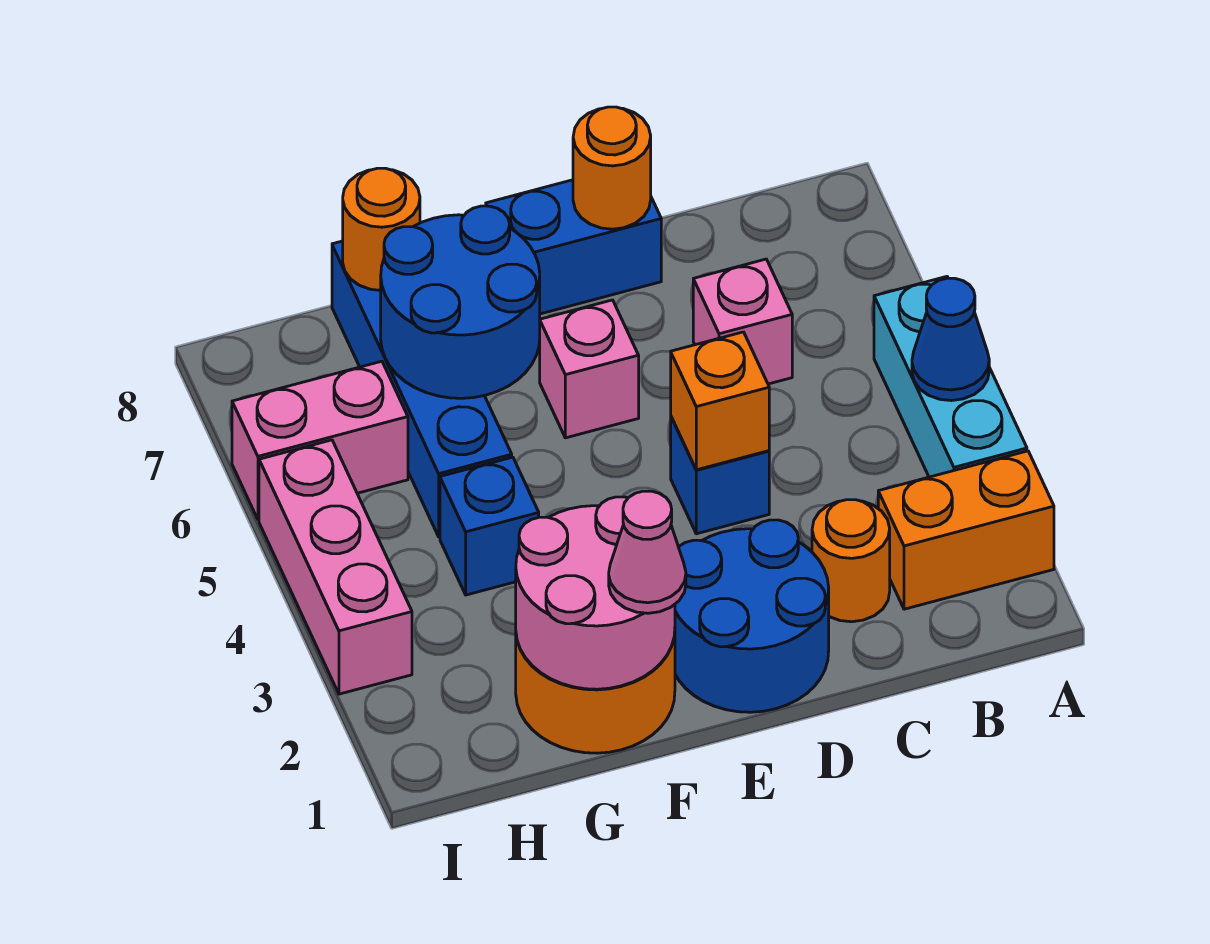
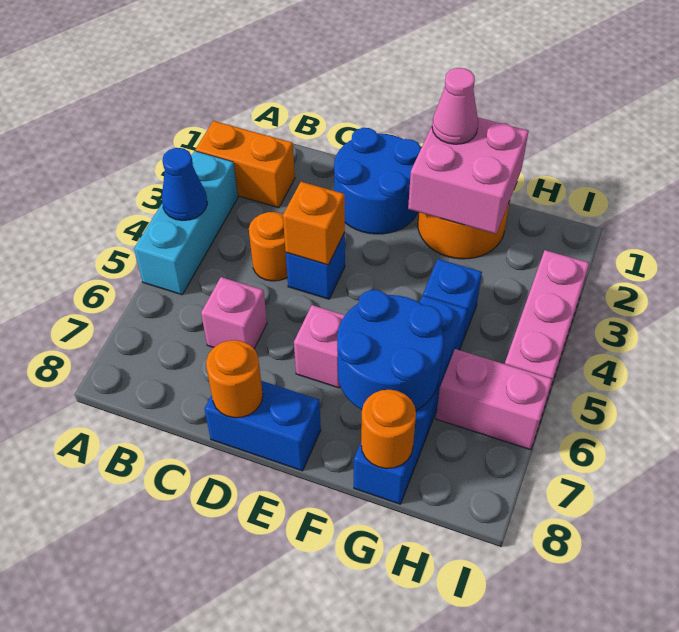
orange 1x1 round brick [812,500,890,622] -> orange 1x1 round brick moved to [249,212,287,281]
pink 2x2 round brick [516,497,675,689] -> pink 2x2 brick [408,118,529,234]

